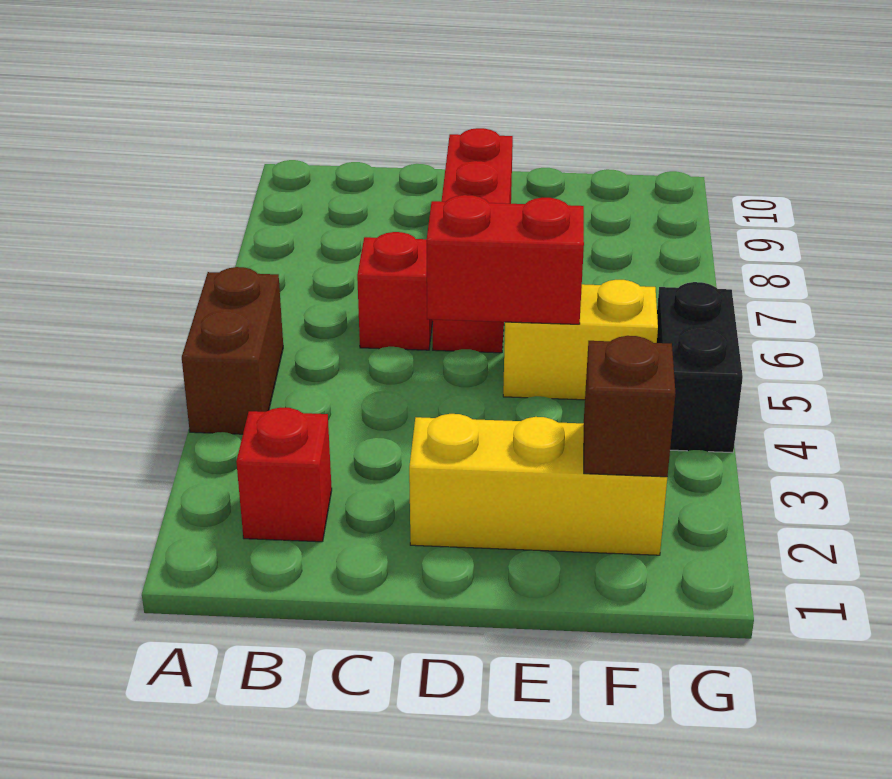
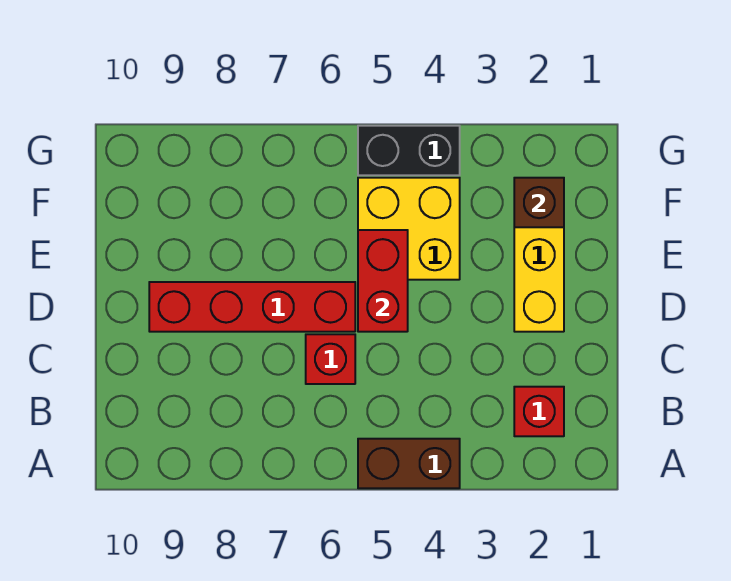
yellow 1x2 brick [503,280,658,400] -> yellow 2x2 brick [358,178,460,280]

